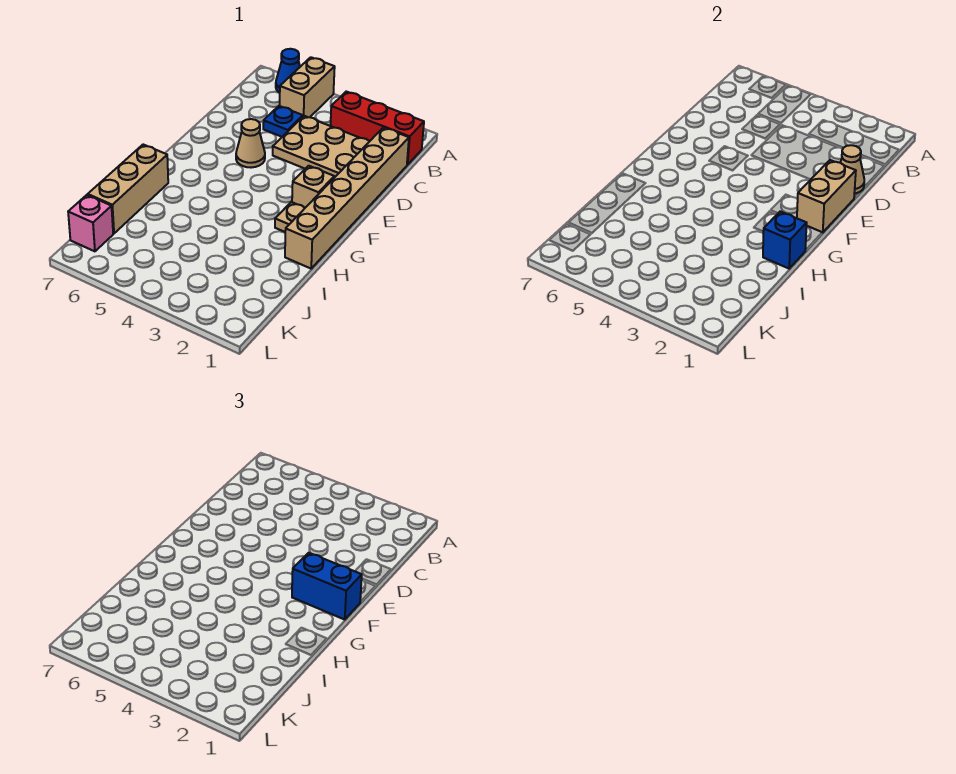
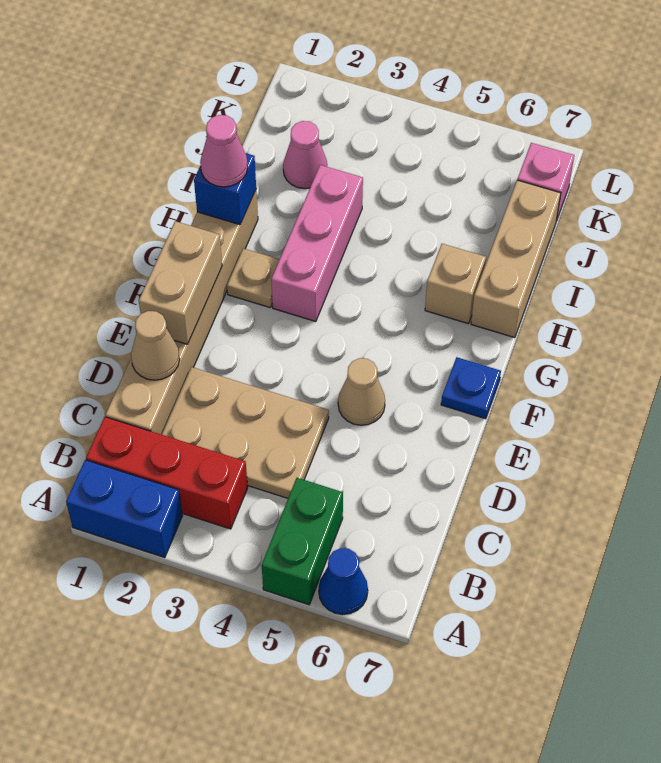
tan 1x2 brick [280,57,335,117] -> green 1x2 brick [262,478,343,605]
blue 1x1 plate [263,106,303,137] -> blue 1x1 plate moved to [441,357,501,419]
blue 1x2 brick [292,553,362,619] -> blue 1x2 brick moved to [66,460,182,558]
tan 1x1 brick [292,166,334,208] -> tan 1x1 brick moved to [425,244,486,324]
none -> pink 1x3 brick [271,165,363,322]
none -> pink 1x1 cone [200,115,248,187]
none -> pink 1x1 cone [283,121,327,189]

